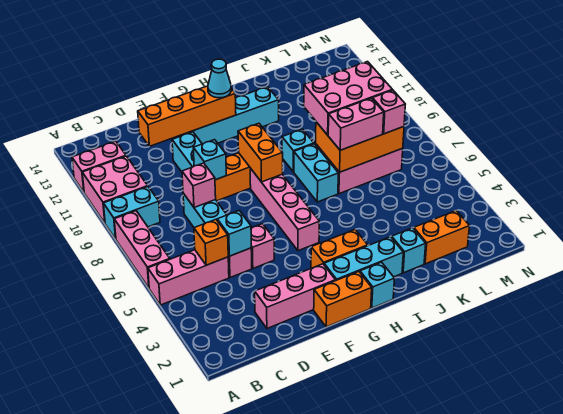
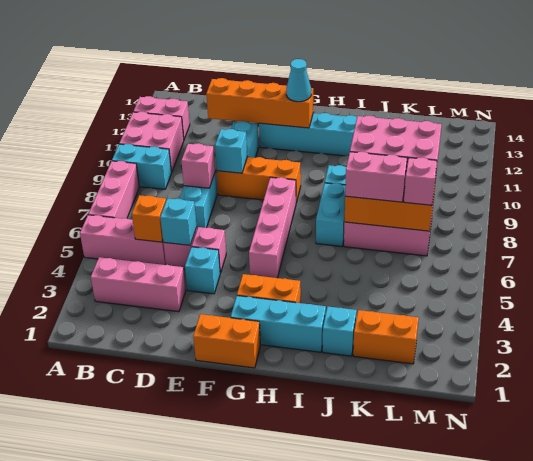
pink 1x3 brick [255,264,335,328] -> pink 1x3 brick moved to [91,257,186,312]
orange 1x2 brick [238,123,283,182] -> none
cyan 1x1 brick [360,262,394,308] -> cyan 1x1 brick moved to [185,247,220,294]

